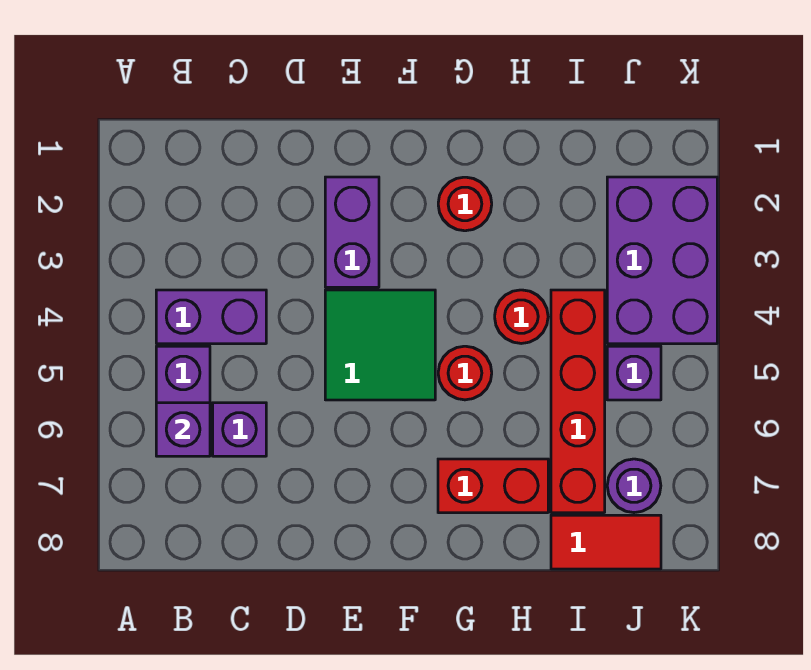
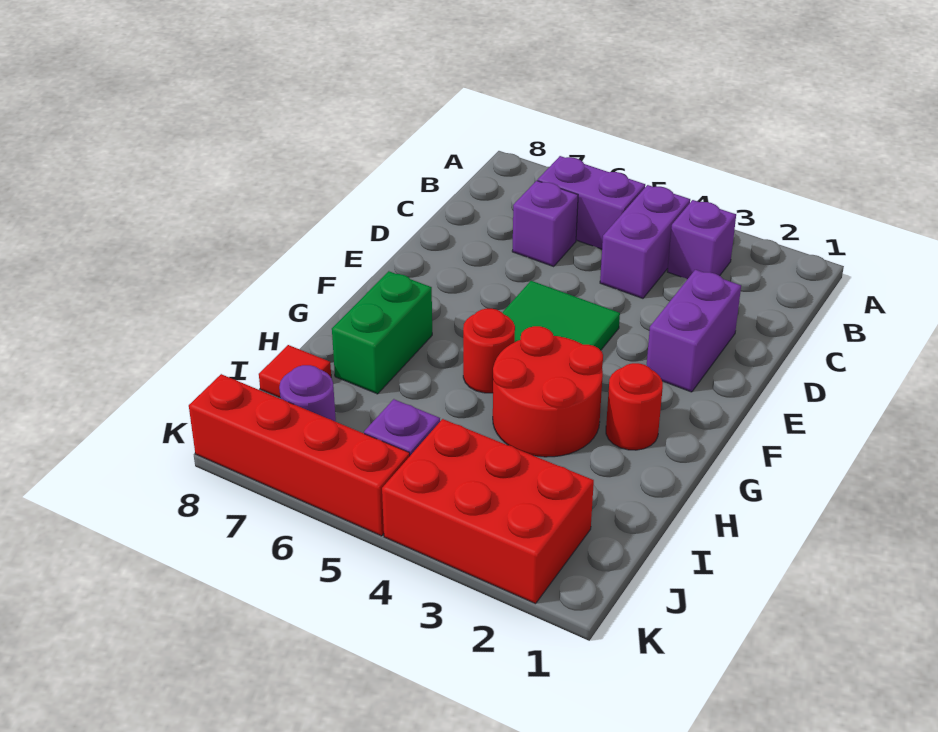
purple 1x1 brick [156,403,210,456] -> purple 1x1 brick moved to [667,200,736,279]
purple 1x2 brick [325,177,379,287] -> purple 1x2 brick turned to [647,270,741,392]
red 1x2 brick [438,459,548,513] -> green 1x2 brick [332,271,432,394]
red 1x1 round brick [495,290,548,344] -> red 2x2 round brick [493,326,603,457]
red 1x4 brick [551,290,605,513] -> red 1x4 brick moved to [189,374,410,536]
red 1x2 tile [551,515,661,569] -> red 1x1 tile [259,345,331,397]
purple 2x3 brick [607,177,717,344] -> red 2x3 brick [382,419,594,604]

